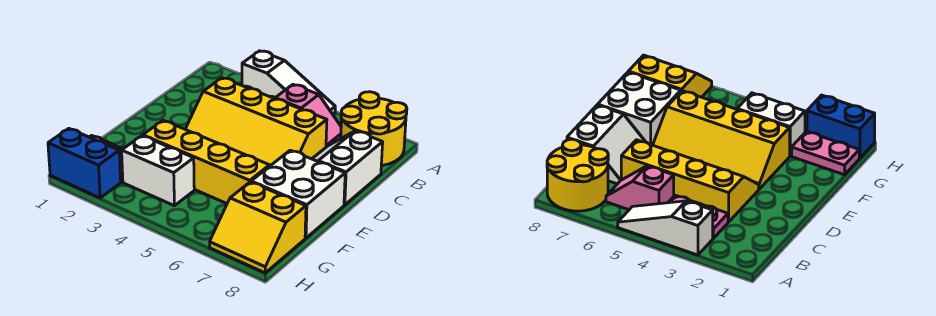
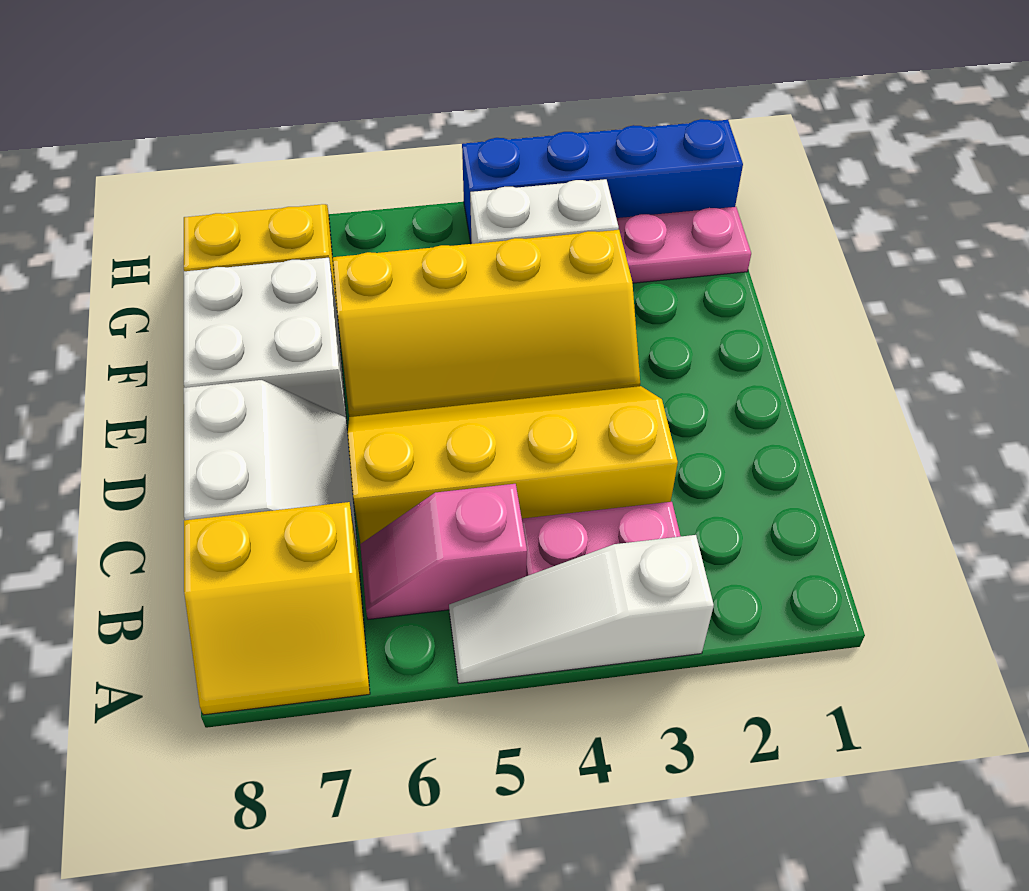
yellow 2x2 round brick [341,92,407,166] -> yellow 2x2 slope [184,502,370,715]
blue 1x2 brick [48,129,121,198] -> blue 1x4 brick [462,119,743,244]

